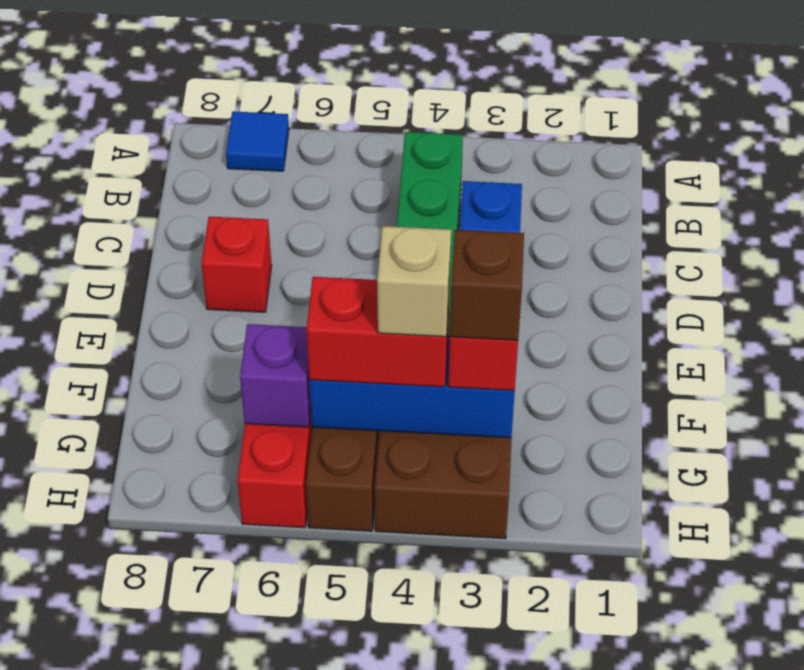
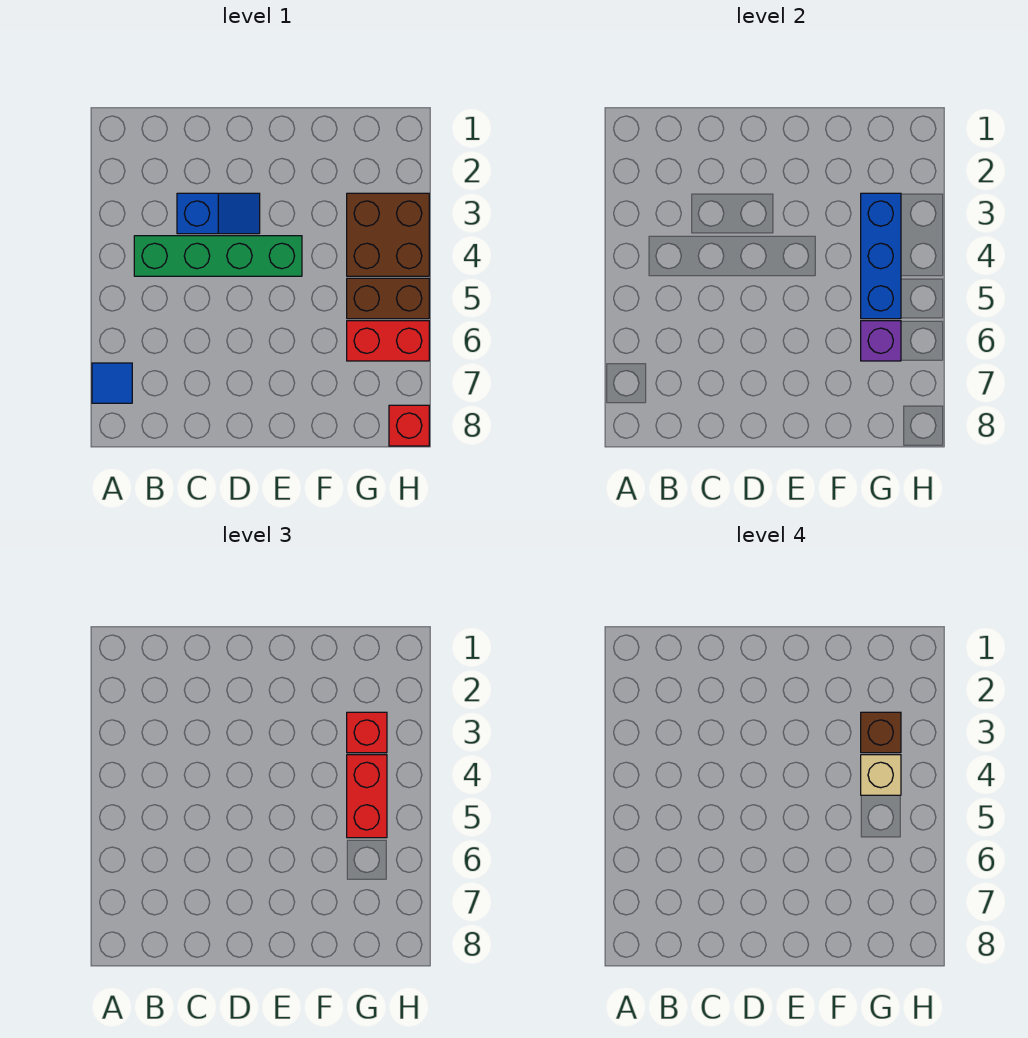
red 1x1 brick [201,217,272,312] -> red 1x1 brick moved to [389,405,429,446]

